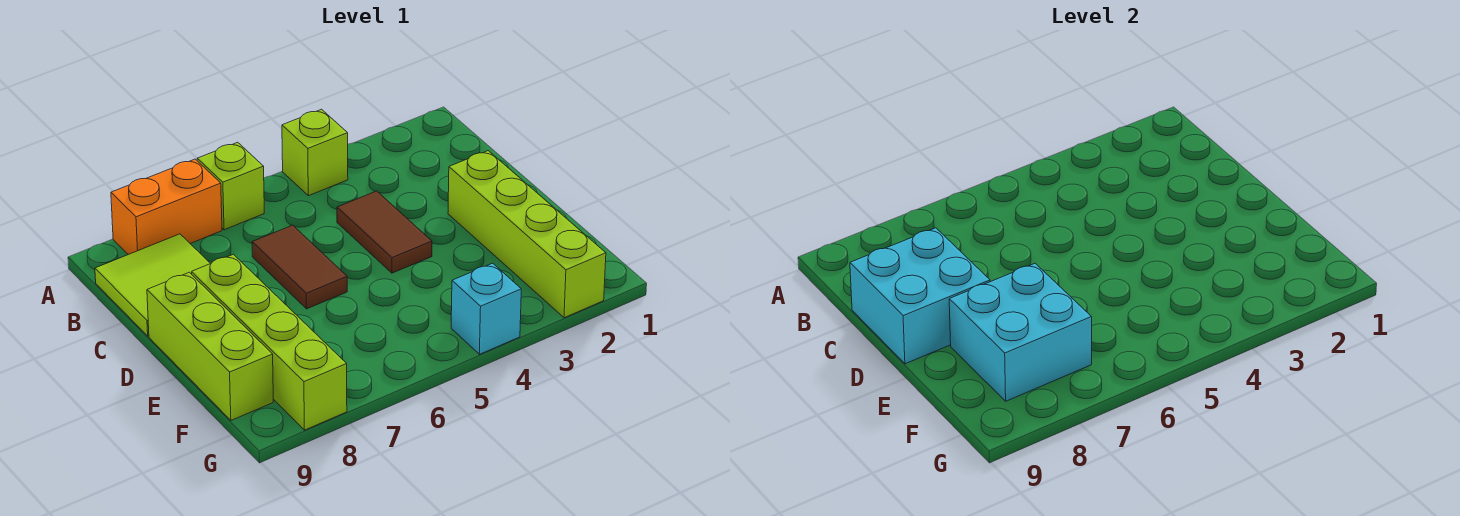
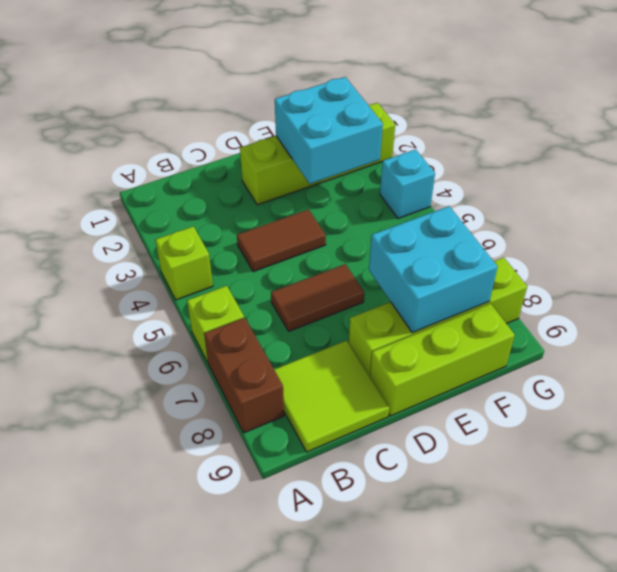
orange 1x2 brick [111,159,222,255] -> brown 1x2 brick [204,318,284,433]
cyan 2x2 brick [850,228,990,364] -> cyan 2x2 brick moved to [275,77,383,184]

